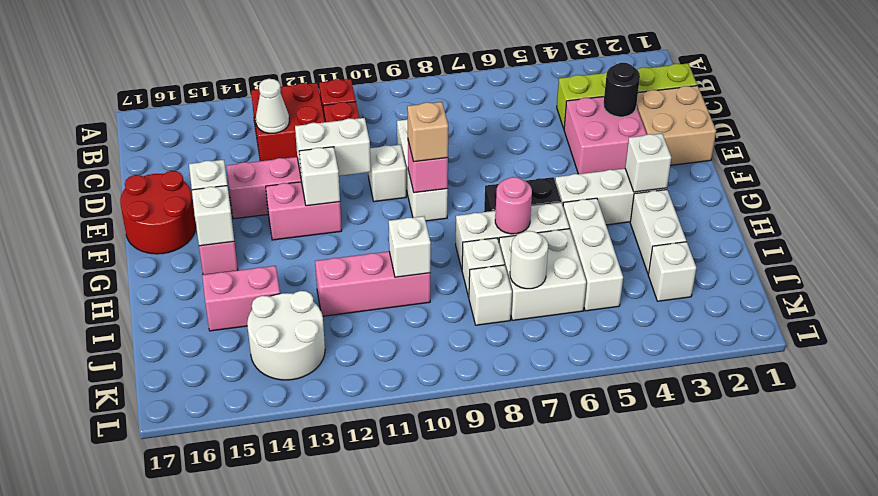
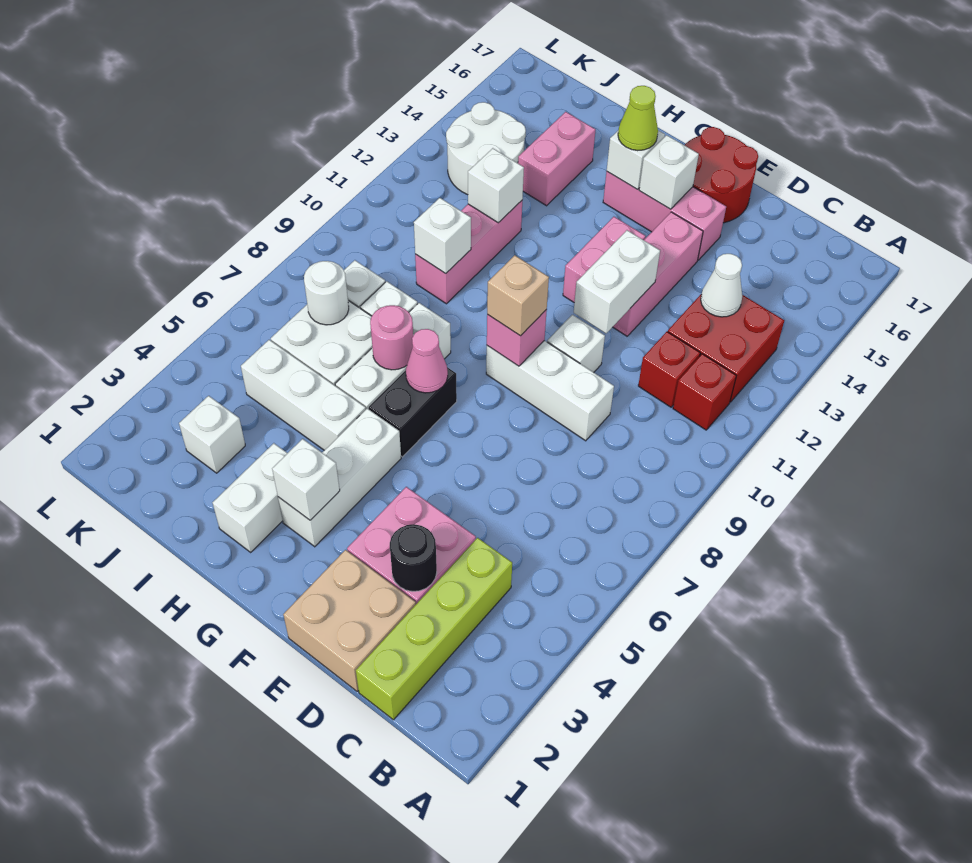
white 1x1 brick [299,147,340,206] -> white 1x1 brick moved to [468,148,524,223]
none -> pink 1x1 cone [406,329,448,393]
none -> lime 1x1 cone [618,86,658,151]
white 1x2 brick [630,190,686,274] -> white 1x2 brick turned to [212,443,287,552]

